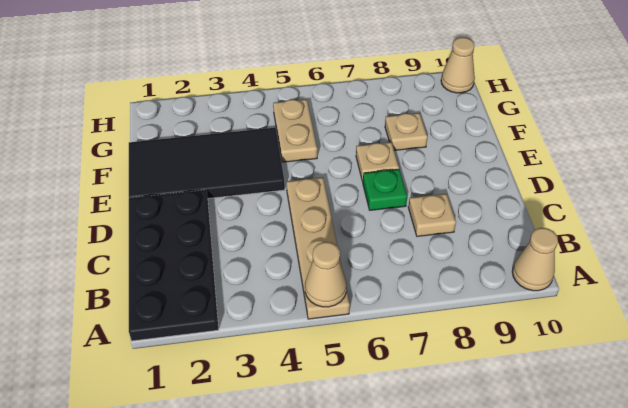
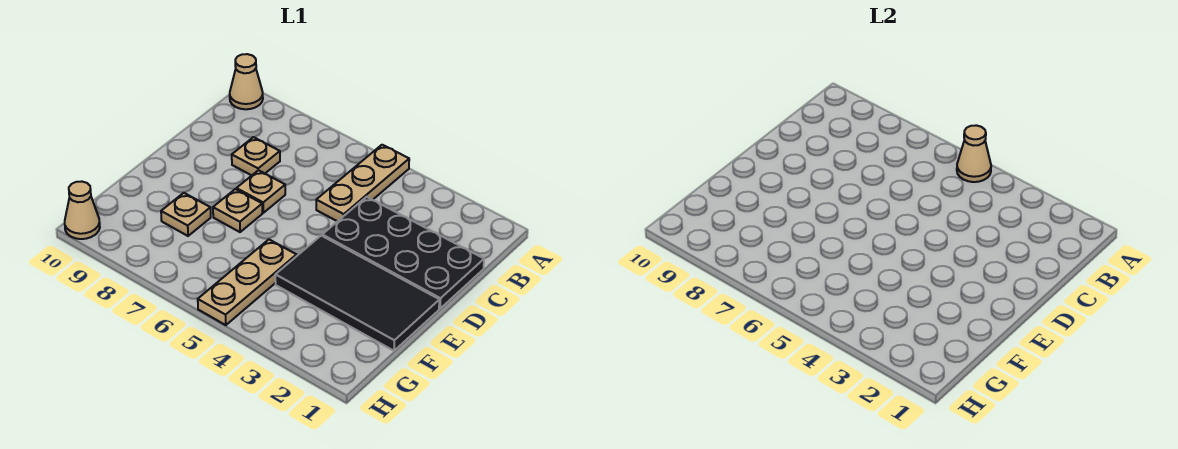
black 2x4 plate [129,190,219,341] -> black 2x4 plate turned to [322,197,484,309]
tan 1x4 plate [287,177,350,319] -> tan 1x3 plate [316,145,409,222]
green 1x1 plate [363,169,407,210] -> tan 1x1 plate [236,170,285,213]
tan 1x2 plate [273,99,317,162] -> tan 1x3 plate [198,240,297,325]

